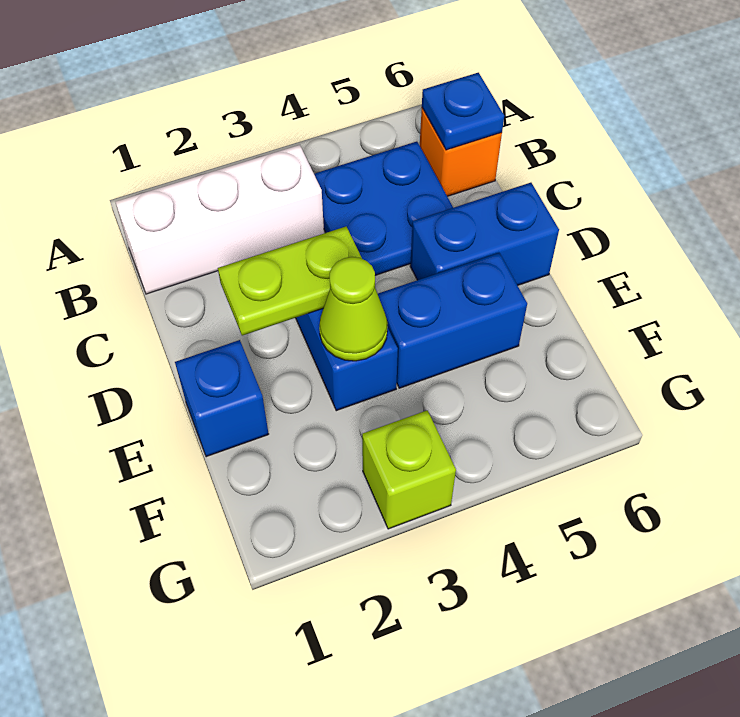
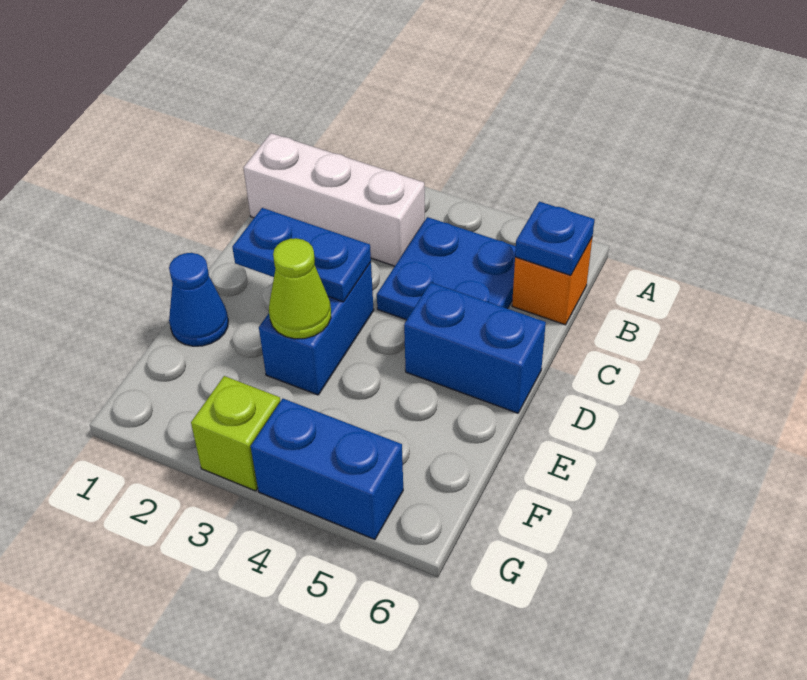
lime 1x2 plate [218,227,362,336] -> blue 1x2 plate [232,208,371,302]
blue 1x1 brick [175,340,268,457] -> blue 1x1 cone [169,253,228,346]
blue 1x2 brick [378,253,527,388] -> blue 1x2 brick moved to [251,399,403,540]

